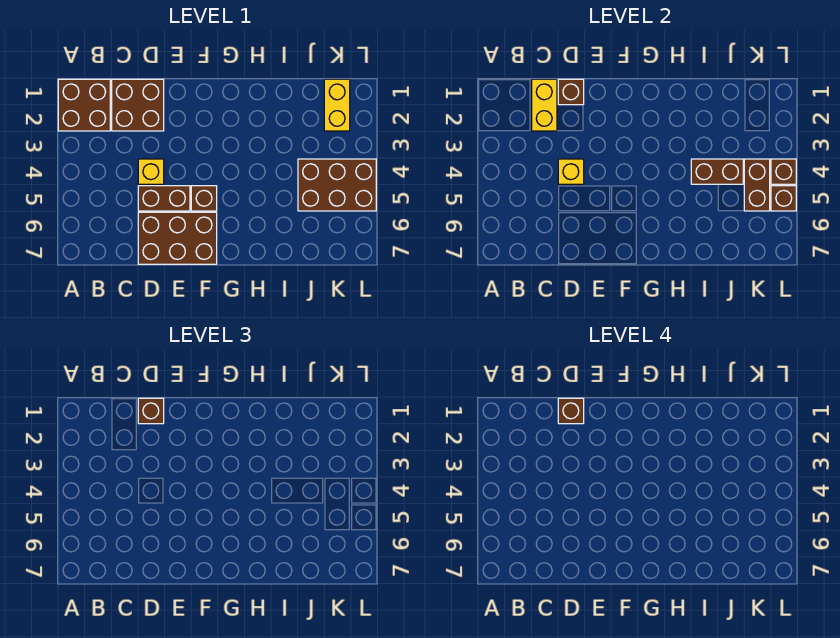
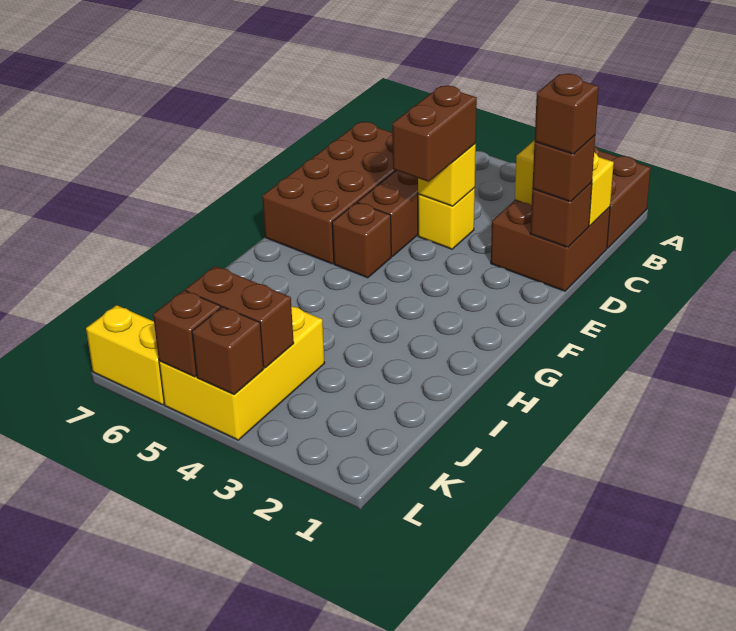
brown 2x3 brick [138,212,217,264] -> brown 2x4 brick [262,122,396,264]
brown 1x2 brick [691,159,743,184] -> brown 1x2 brick moved to [392,86,477,182]
brown 2x3 brick [298,159,376,211] -> yellow 2x3 brick [159,306,325,440]
yellow 1x2 brick [324,79,350,131] -> yellow 1x2 brick moved to [86,305,164,405]

